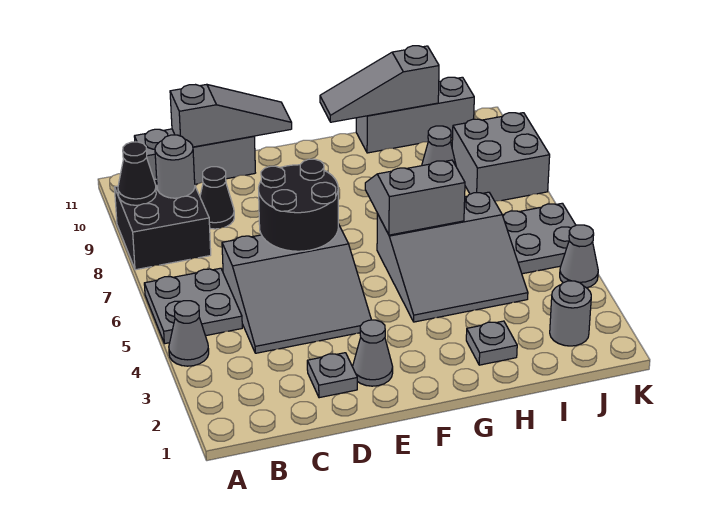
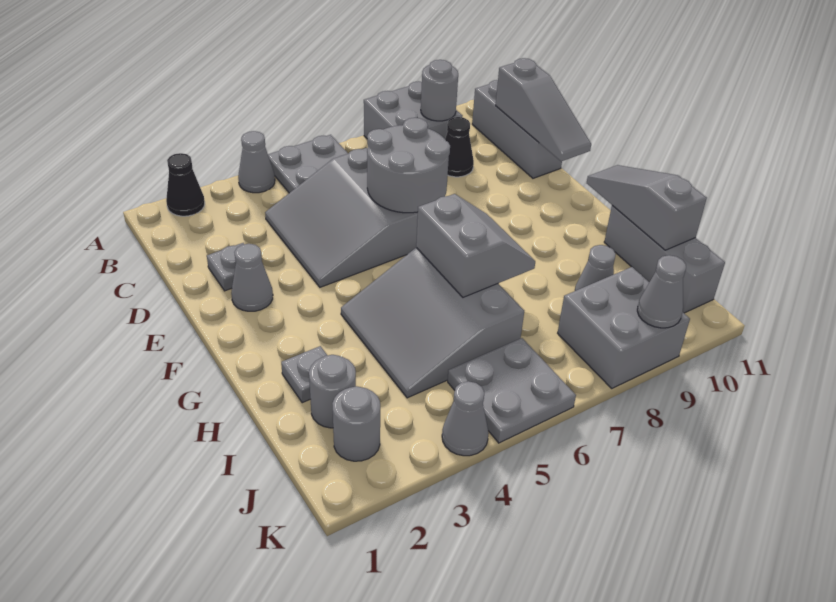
black 2x2 brick [115,179,211,270] -> grey 2x2 brick [364,81,462,139]
black 1x1 cone [118,142,156,205] -> black 1x1 cone moved to [166,153,205,216]
black 2x2 round brick [259,159,338,251] -> grey 2x2 round brick [367,118,450,213]
none -> grey 1x1 round brick [309,355,356,428]
none -> grey 1x1 cone [637,255,686,328]

